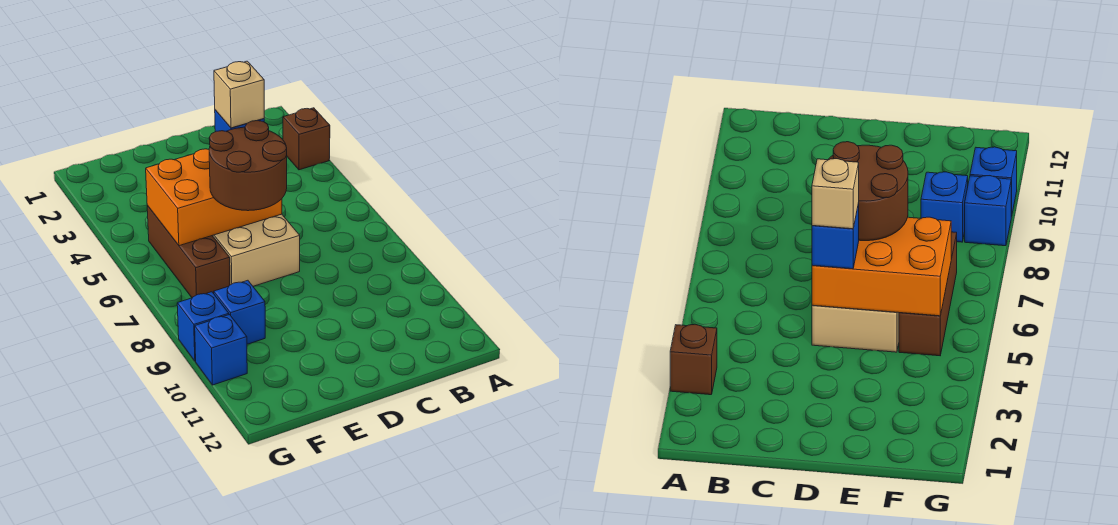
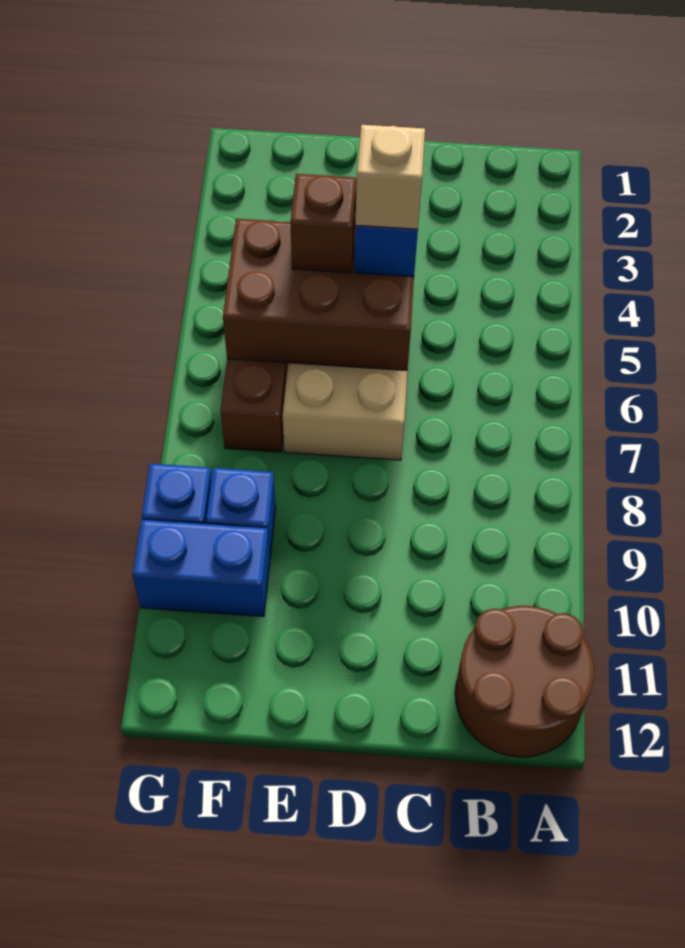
brown 1x1 brick [283,108,330,170] -> brown 1x1 brick moved to [290,174,357,273]
orange 2x3 brick [146,149,282,246] -> brown 2x3 brick [223,219,414,370]
brown 2x2 round brick [209,120,287,211] -> brown 2x2 round brick moved to [455,606,594,757]
blue 1x1 brick [195,315,247,385] -> blue 1x2 brick [132,520,270,617]

